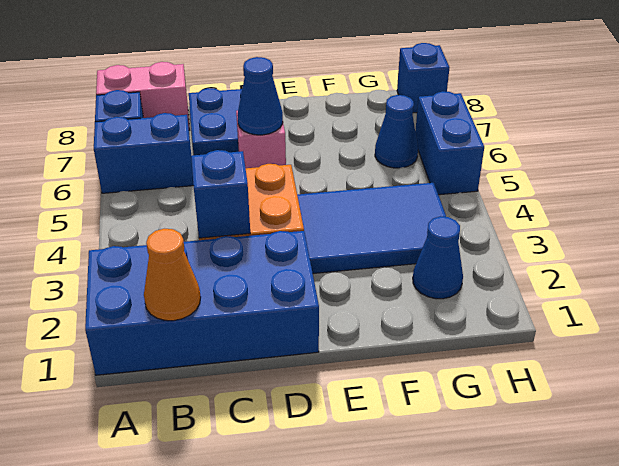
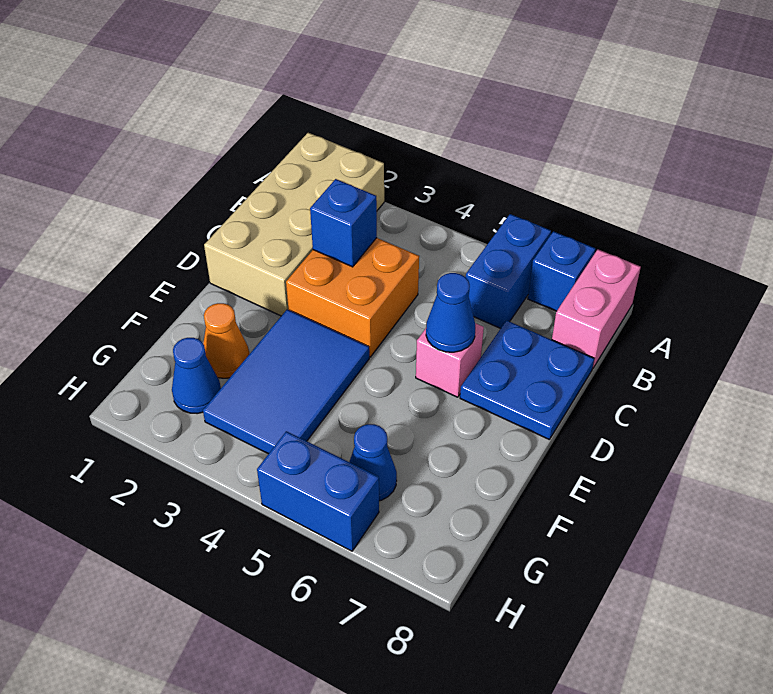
blue 2x4 brick [85,231,319,375] -> tan 2x4 brick [204,133,384,316]
orange 1x1 cone [144,229,201,321] -> orange 1x1 cone moved to [203,303,249,378]
blue 1x1 brick [397,43,450,113] -> none

